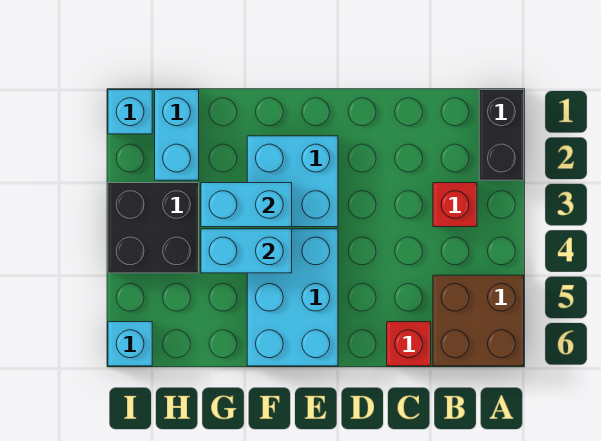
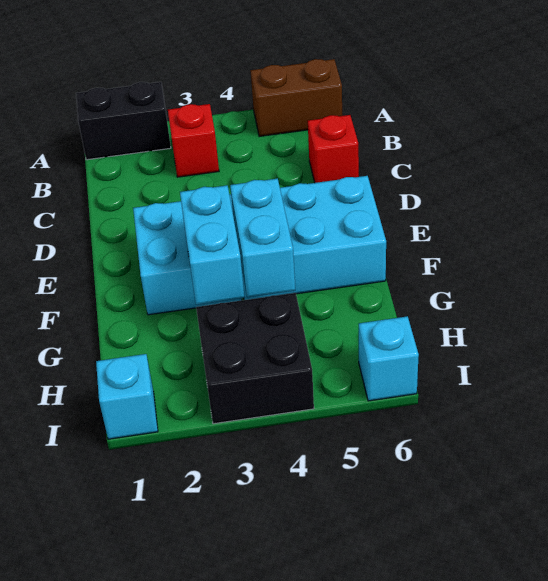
brown 2x2 brick [433,275,524,366] -> brown 1x2 brick [250,59,342,136]
cyan 1x2 brick [155,90,199,180] -> none

